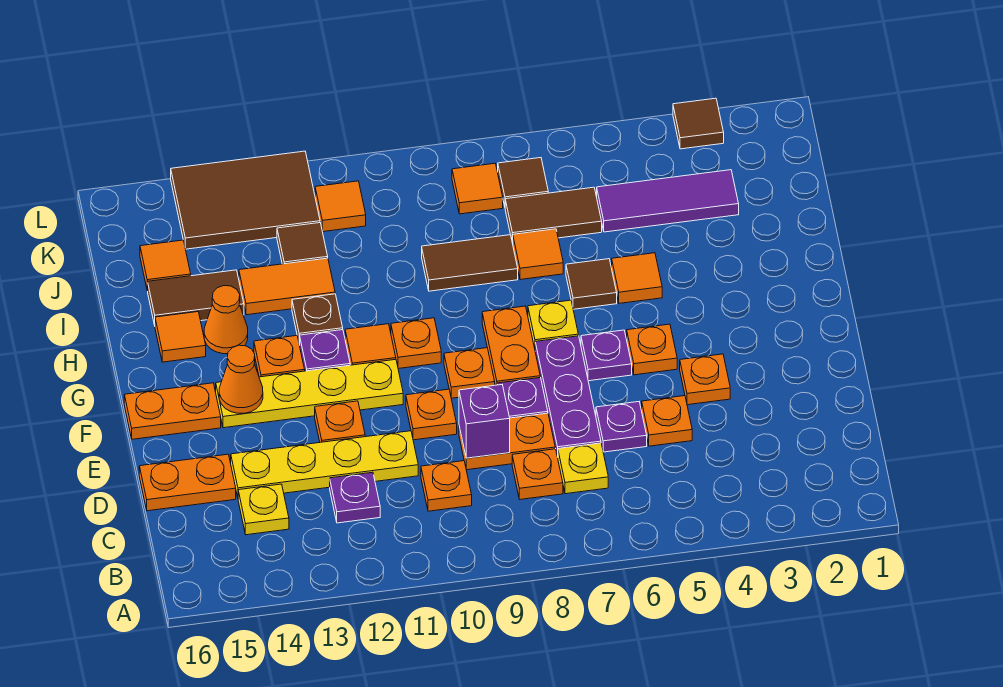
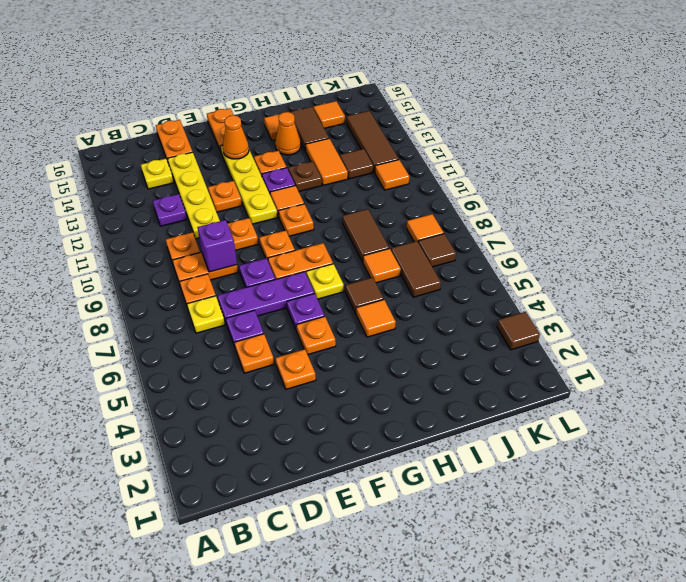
orange 1x2 plate [459,413,555,470] -> orange 1x2 plate turned to [172,252,238,284]
purple 1x3 tile [597,170,739,232] -> none
brown 2x3 tile [171,151,320,249] -> brown 1x3 tile [347,111,399,173]

